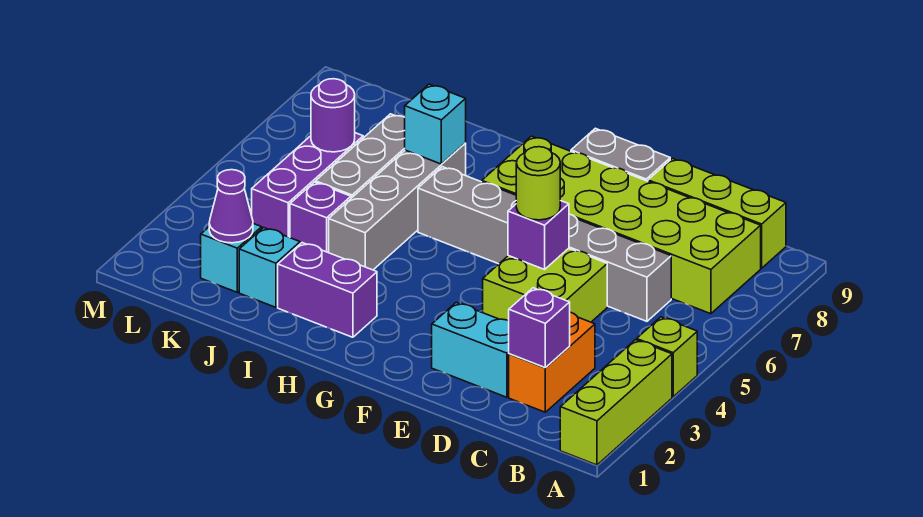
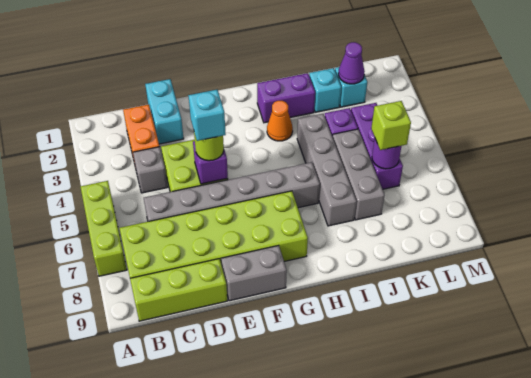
lime 1x3 brick [560,340,672,465] -> lime 1x3 brick moved to [81,181,127,276]
lime 1x1 brick [637,317,697,397] -> lime 1x1 brick moved to [371,101,411,150]
purple 1x1 brick [509,288,570,367] -> none
none -> grey 1x1 brick [133,147,168,193]
cyan 1x2 brick [432,303,509,397] -> cyan 1x2 brick turned to [145,79,184,144]
none -> orange 1x1 cone [267,101,293,141]
cyan 1x1 brick [405,84,466,164] -> cyan 1x1 brick moved to [188,90,226,141]

